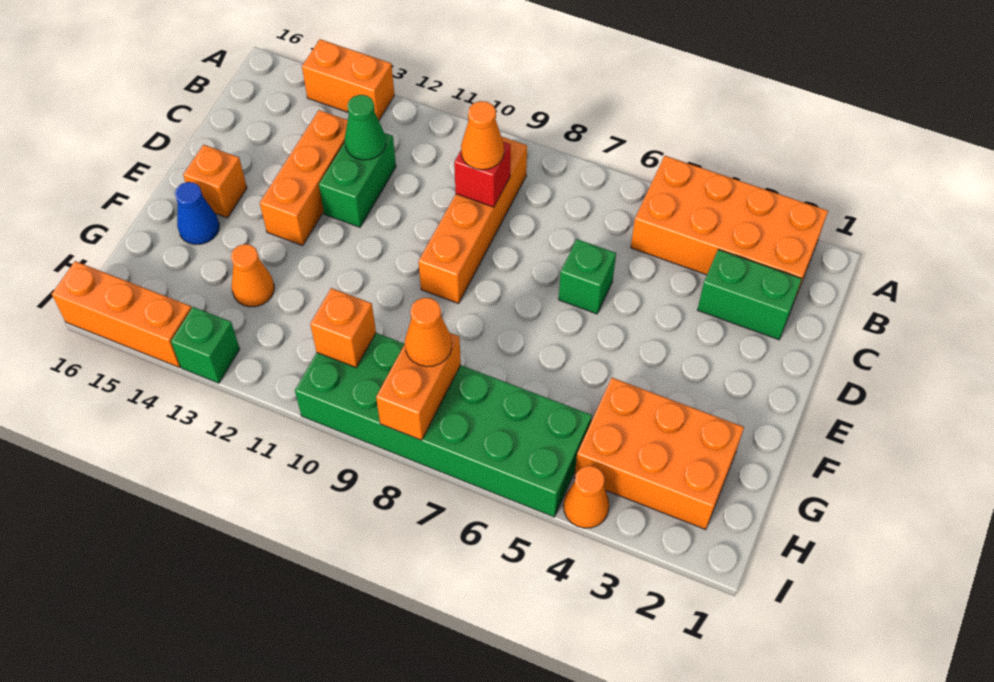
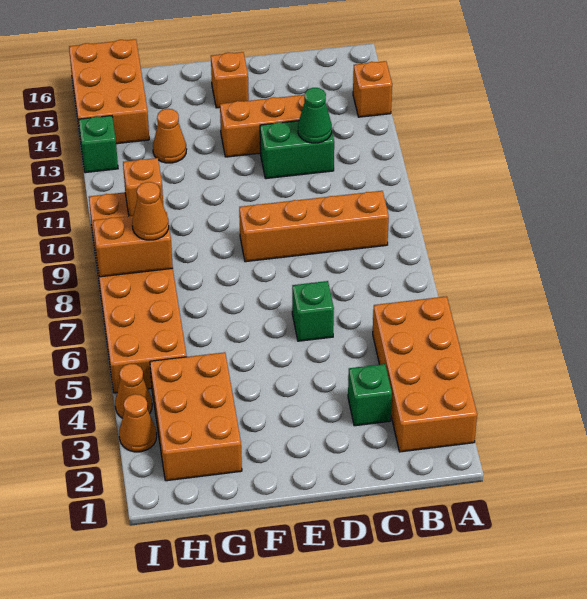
orange 1x2 brick [302,39,394,120] -> orange 1x1 brick [353,61,392,117]
green 1x2 brick [698,249,802,340] -> green 1x1 brick [348,364,392,426]
red 1x1 brick [454,142,511,207] -> none
orange 1x1 cone [461,101,504,170] -> orange 1x1 cone moved to [119,394,157,452]
blue 1x1 cone [175,182,219,245] -> none
green 2x6 brick [295,333,592,517] -> orange 2x6 brick [89,192,187,393]
orange 1x3 brick [52,261,192,367] -> orange 2x3 brick [69,39,149,144]

